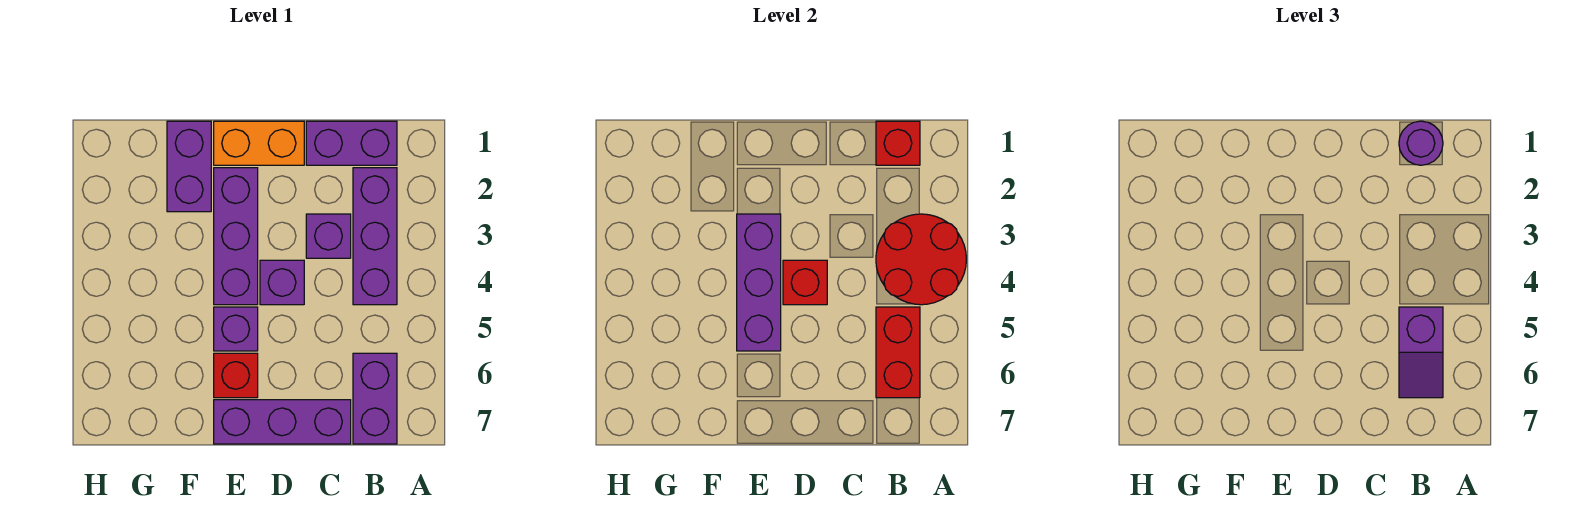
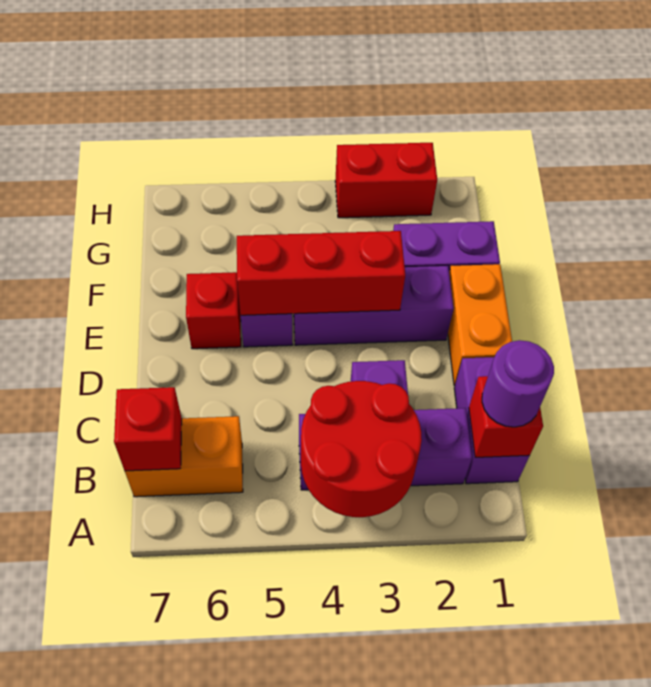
red 1x2 brick [876,307,920,398] -> red 1x2 brick moved to [335,143,437,218]
purple 1x2 slope [1399,307,1443,398] -> none
purple 1x2 brick [353,353,397,444] -> orange 1x2 brick [125,416,243,497]
purple 1x3 brick [214,400,351,444] -> none
purple 1x1 brick [260,260,304,305] -> none
red 1x1 brick [783,260,827,305] -> red 1x1 brick moved to [114,387,182,471]
purple 1x3 brick [737,214,781,351] -> red 1x3 brick [237,231,405,315]

